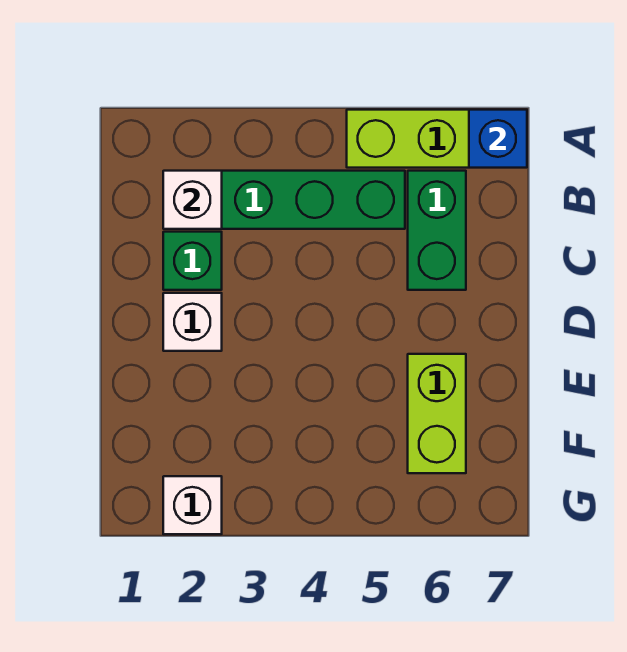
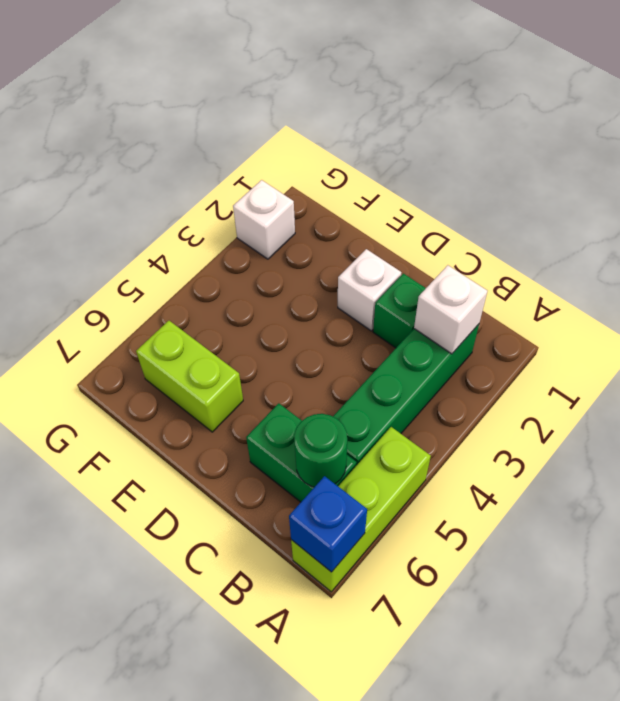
none -> green 1x1 round brick [294,414,347,487]

